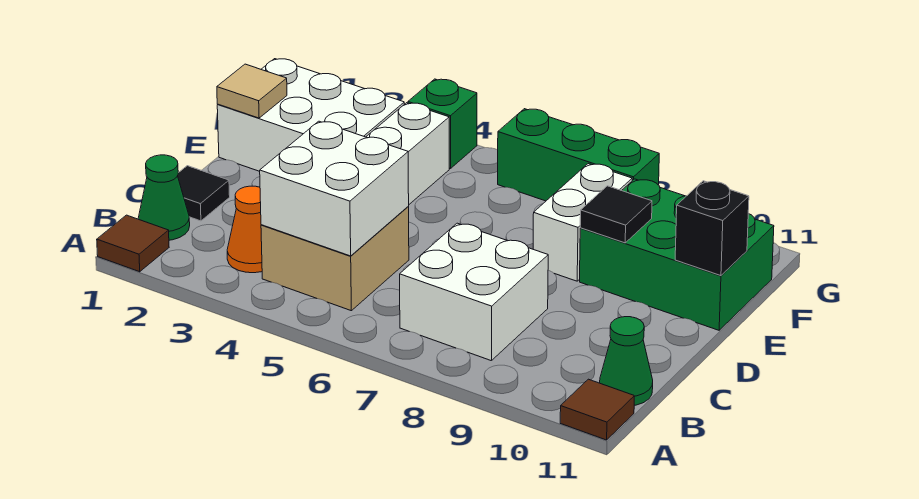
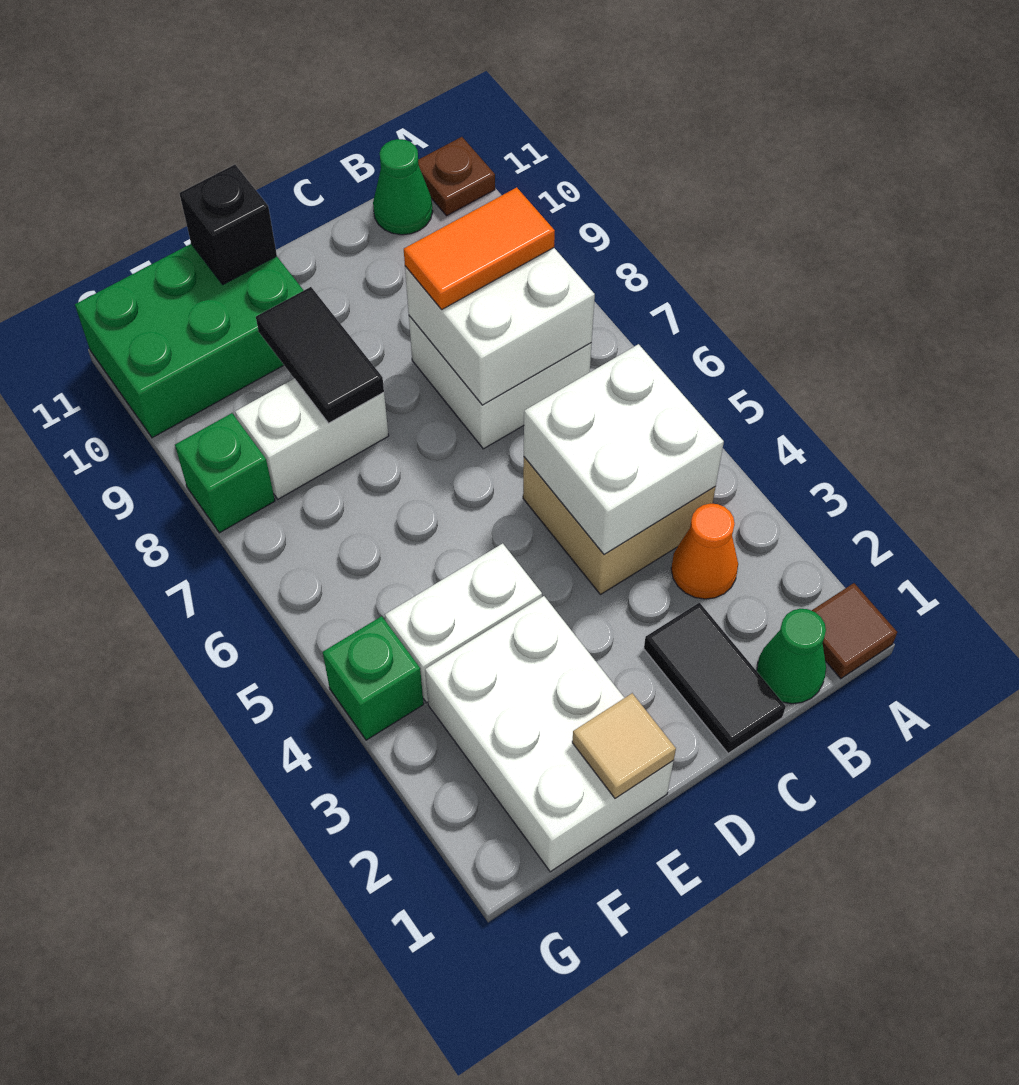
brown 1x1 tile [560,379,634,440] -> brown 1x1 plate [418,137,495,216]
none -> white 2x2 brick [405,248,595,405]
none -> orange 1x2 tile [404,187,555,309]
black 1x1 tile [178,166,230,221] -> black 1x2 tile [644,603,786,753]
green 2x3 brick [580,179,774,330] -> green 2x3 brick turned to [75,244,304,438]
black 1x1 tile [580,186,652,243] -> black 1x2 tile [256,287,384,423]
green 1x3 brick [498,109,659,201] -> green 1x1 brick [175,413,275,533]

